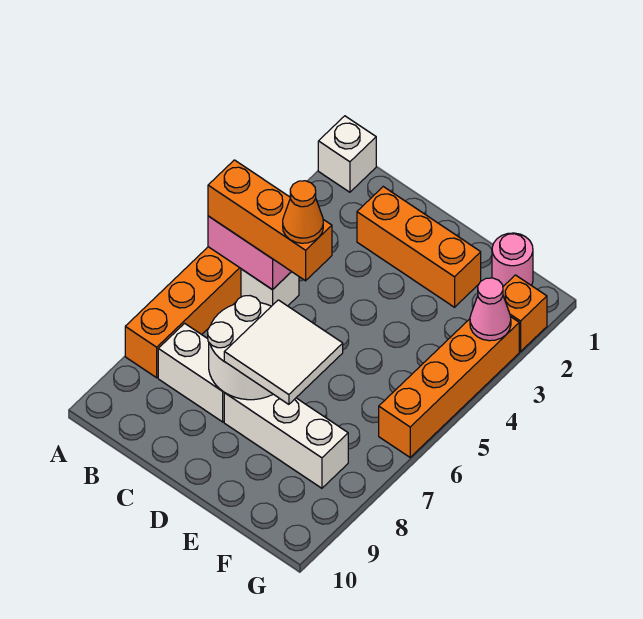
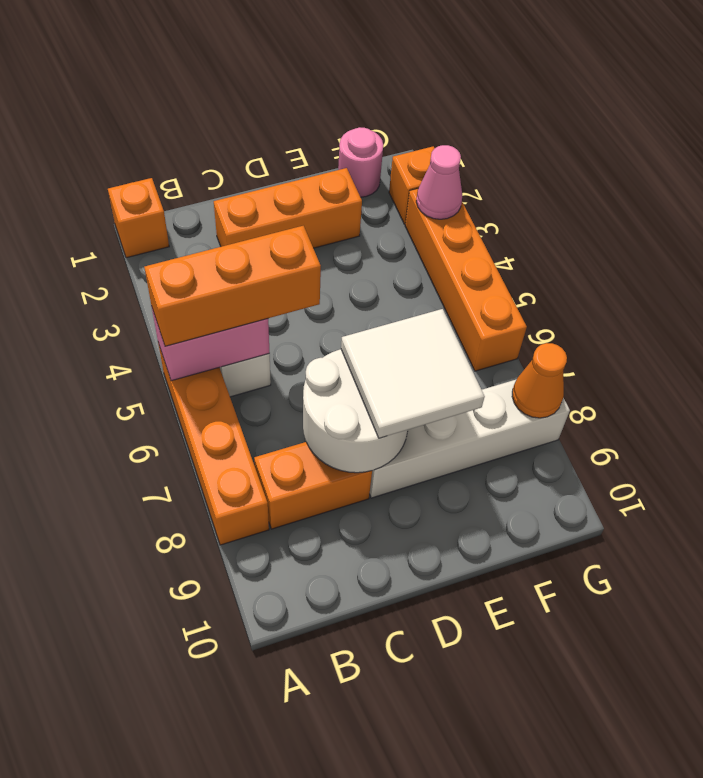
white 1x1 brick [318,116,376,192] -> orange 1x1 brick [108,178,169,258]
white 1x2 brick [158,323,224,422] -> orange 1x2 brick [254,442,372,529]
orange 1x1 cone [283,181,323,243] -> orange 1x1 cone moved to [512,343,567,418]
white 1x3 brick [224,393,348,488] -> white 1x4 brick [370,380,570,498]

